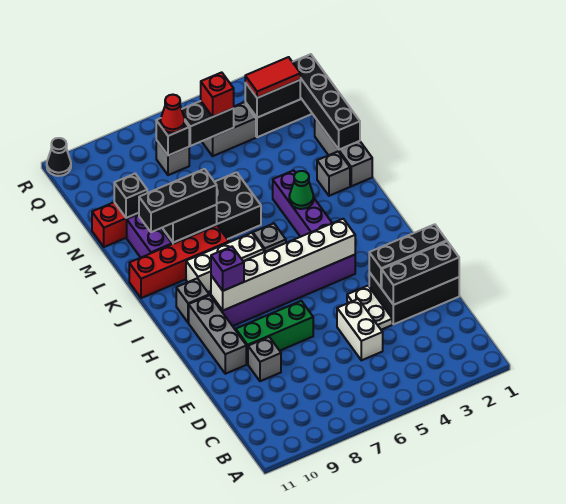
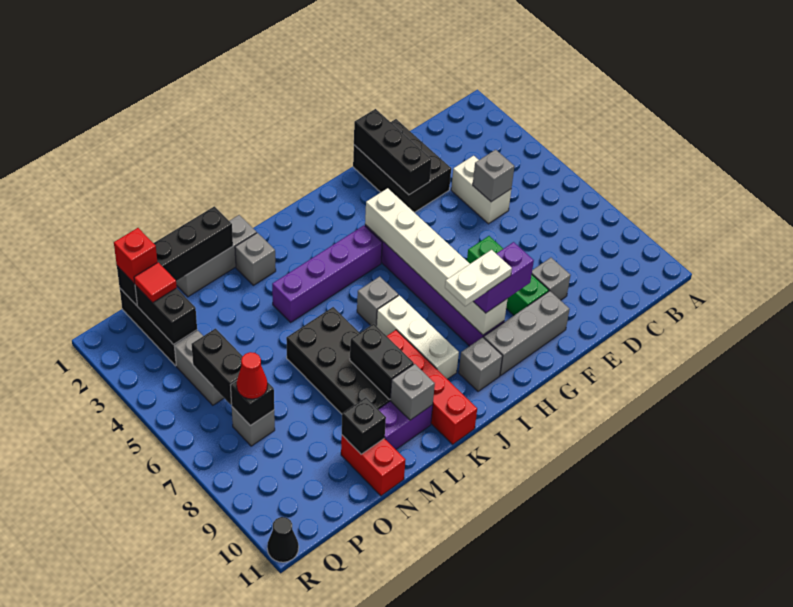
white 1x2 brick [337,299,383,360] -> white 1x2 brick turned to [451,156,511,224]
none -> grey 1x1 brick [473,150,514,202]
black 1x3 brick [382,241,459,305] -> none
white 1x2 plate [347,286,392,330] -> white 1x2 plate moved to [445,250,512,306]
purple 1x1 brick [211,247,244,291] -> purple 1x2 brick [473,242,534,313]
green 1x1 cone [289,171,314,209] -> none
black 1x3 brick [139,169,217,232] -> none
none -> grey 1x1 brick [390,364,435,420]
red 1x2 tile [245,57,300,98] -> red 1x1 tile [134,262,177,303]
red 1x1 brick [201,72,234,117] -> red 1x1 brick moved to [114,228,157,283]

